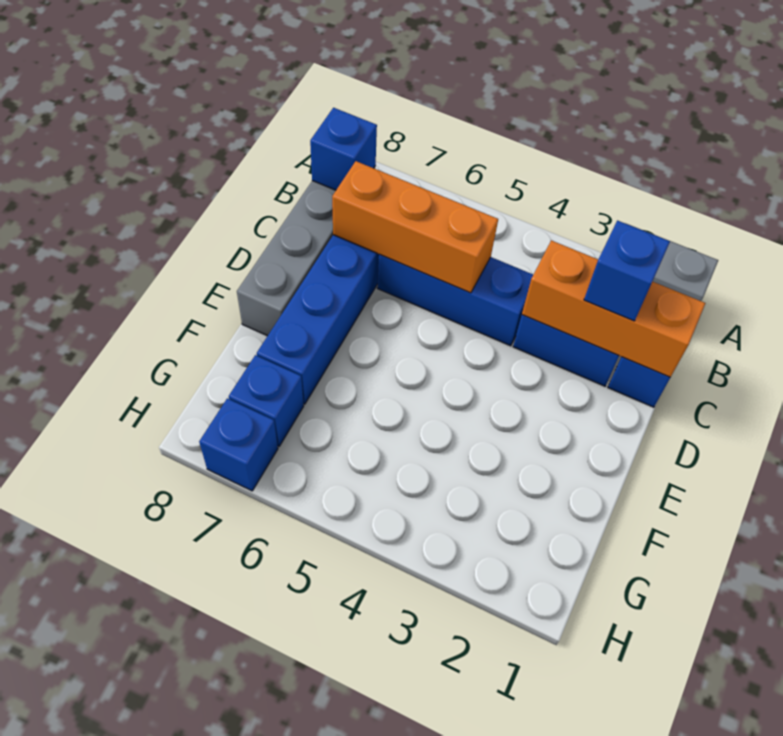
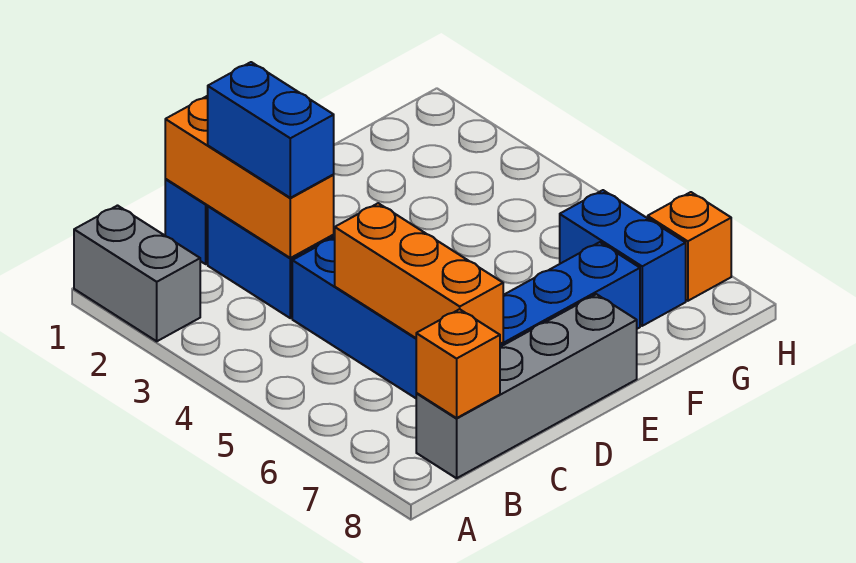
blue 1x1 brick [310,108,377,190] -> orange 1x1 brick [416,309,500,418]
blue 1x1 brick [584,221,670,321] -> blue 1x2 brick [208,62,334,198]
blue 1x1 brick [229,355,304,446] -> blue 1x2 brick [560,190,686,326]
blue 1x1 brick [199,398,278,491] -> orange 1x1 brick [648,192,731,301]

